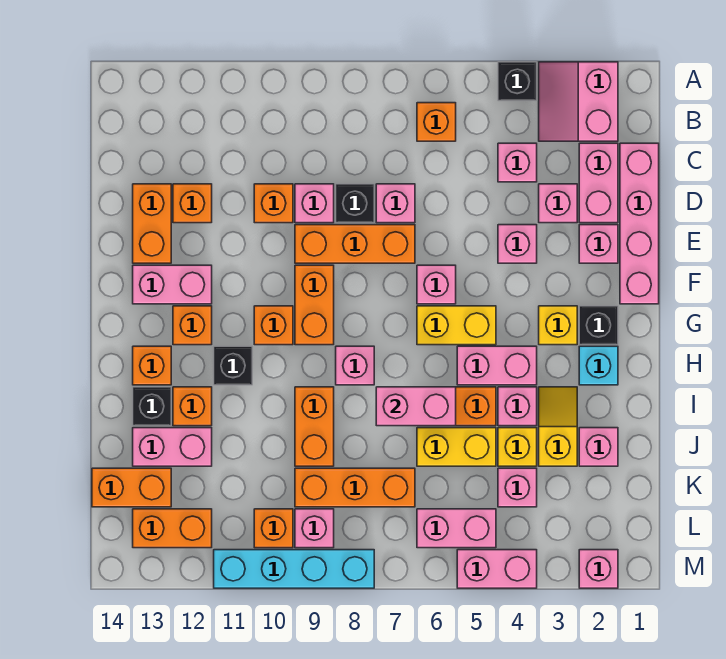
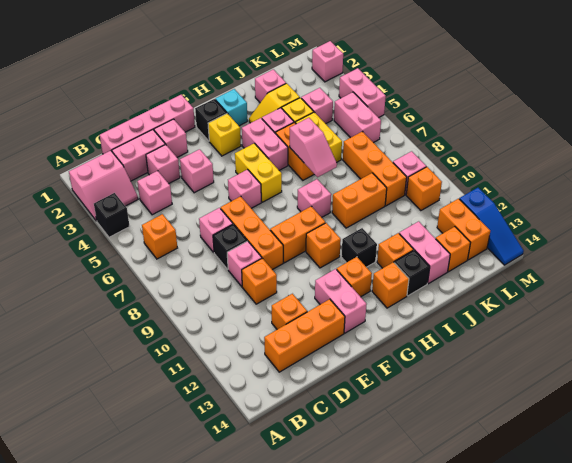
orange 1x2 brick [133,184,171,263] -> orange 1x3 brick [264,299,345,372]
pink 1x2 brick [376,387,456,426] -> pink 1x2 slope [290,118,337,177]
orange 1x2 brick [92,468,171,507] -> orange 1x1 brick [436,227,470,272]
cyan 1x4 brick [214,550,374,588] -> none
none -> blue 1x3 slope [459,188,524,265]

